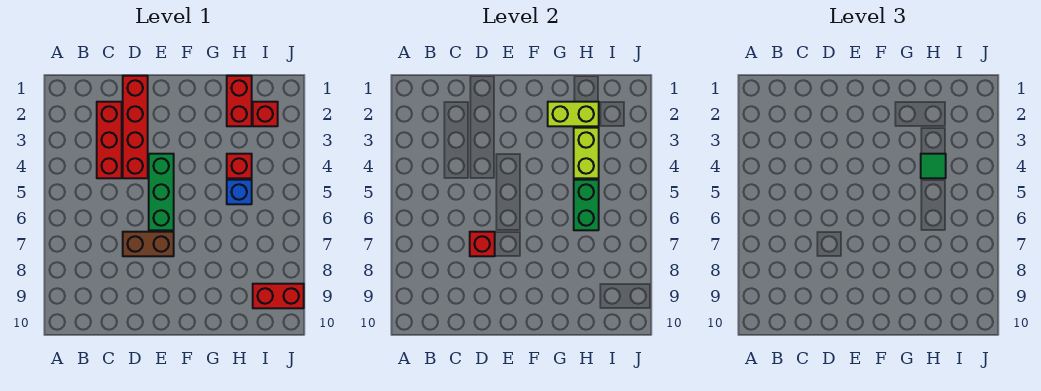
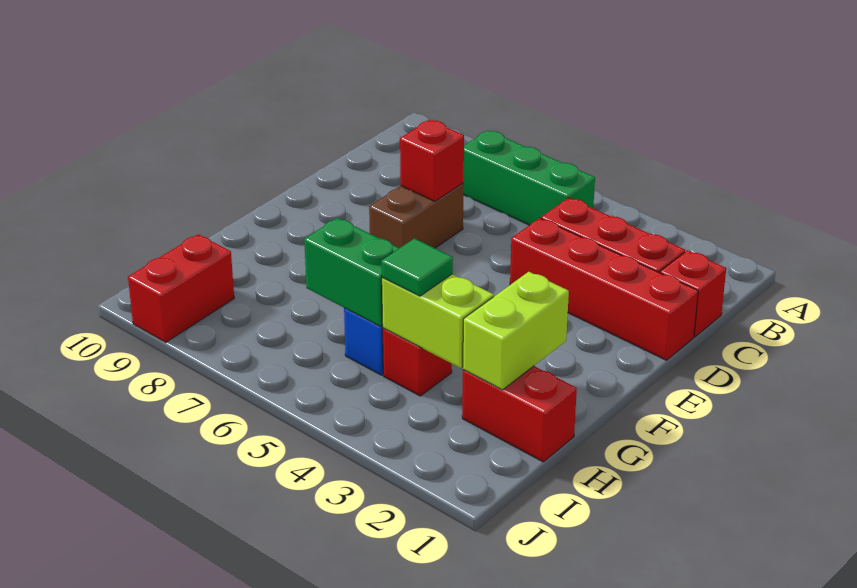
green 1x3 brick [149,154,174,230] -> green 1x3 brick moved to [463,130,595,225]
red 1x1 brick [253,102,278,126] -> red 1x1 brick moved to [660,251,726,337]

